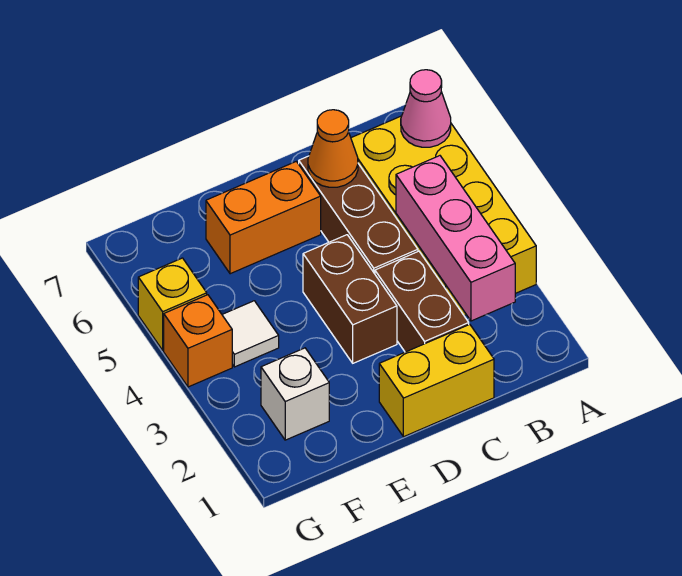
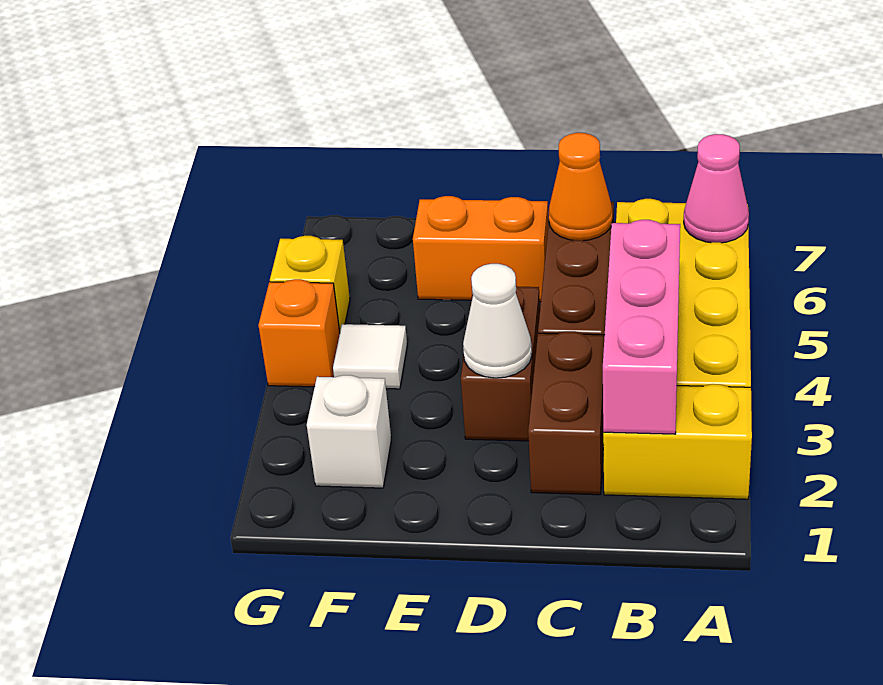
yellow 1x2 brick [379,324,494,437] -> yellow 1x2 brick moved to [603,384,752,499]
none -> white 1x1 cone [463,264,532,378]

